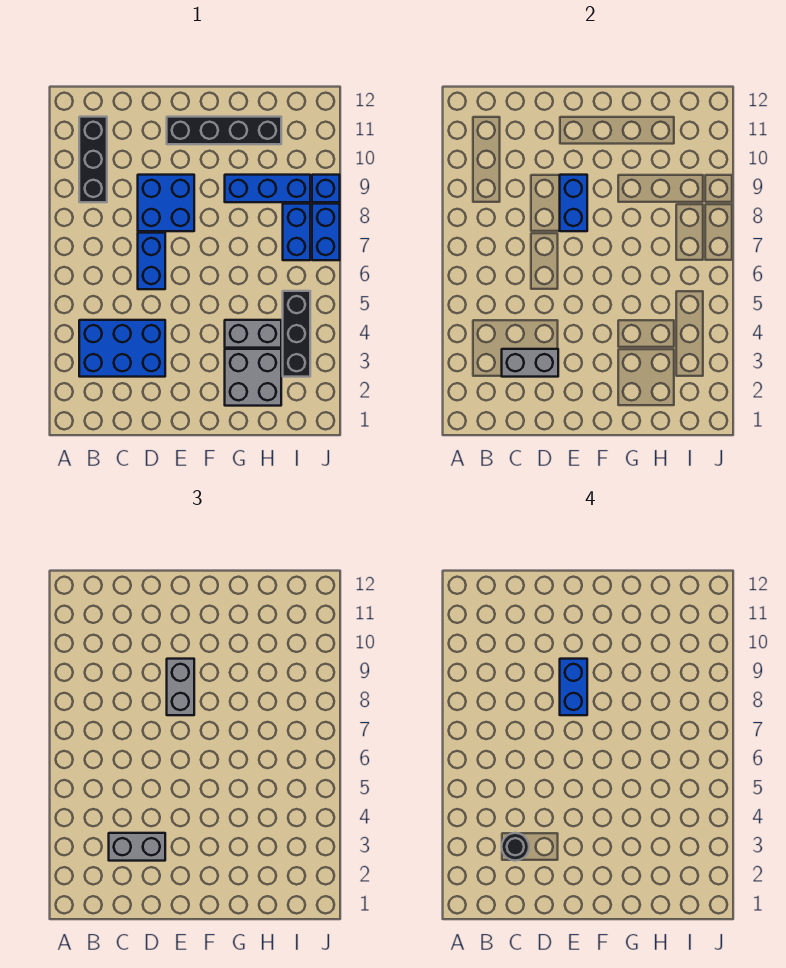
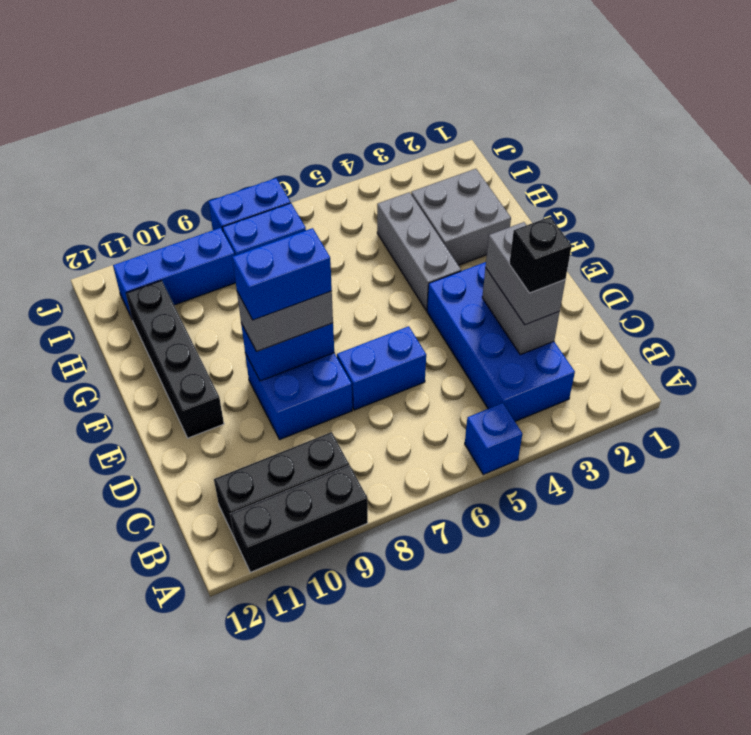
blue 2x3 brick [79,320,165,377] -> blue 2x4 brick [427,262,575,421]
black 1x1 round brick [502,833,529,861] -> black 1x1 brick [509,217,572,293]
grey 1x2 brick [225,320,281,348] -> grey 1x3 brick [377,192,461,311]
blue 1x3 brick [225,175,310,202] -> blue 1x3 brick turned to [113,228,236,319]
black 1x3 brick [283,291,310,377] -> black 1x3 brick moved to [230,465,368,572]
blue 1x1 brick [312,175,340,202] -> blue 1x1 brick moved to [465,403,522,475]

